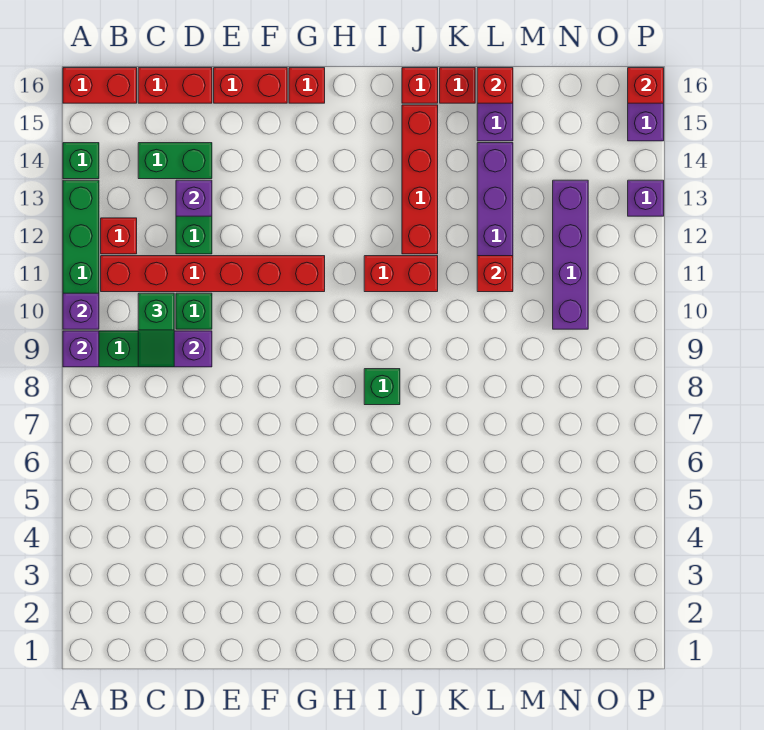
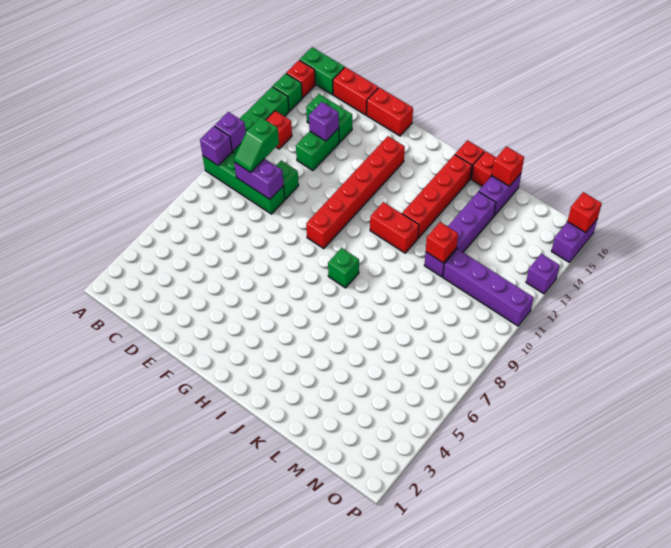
red 1x2 brick [63,68,137,103] -> green 1x2 brick [300,47,345,95]
red 1x6 brick [101,256,325,292] -> red 1x6 brick turned to [306,136,405,249]
red 1x1 brick [289,68,325,103] -> red 1x1 brick moved to [286,60,315,98]
purple 1x4 brick [553,180,588,329] -> purple 1x4 brick turned to [443,249,534,326]

